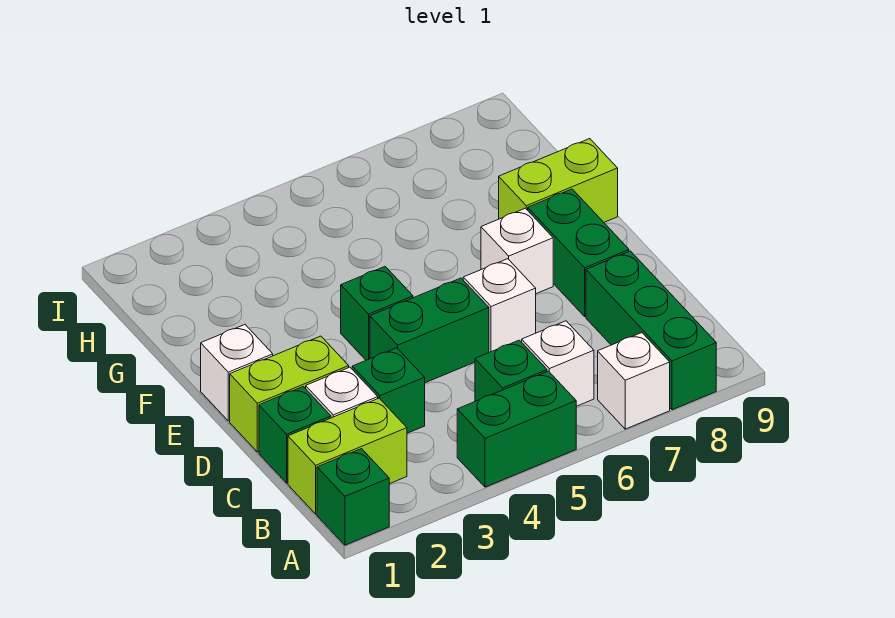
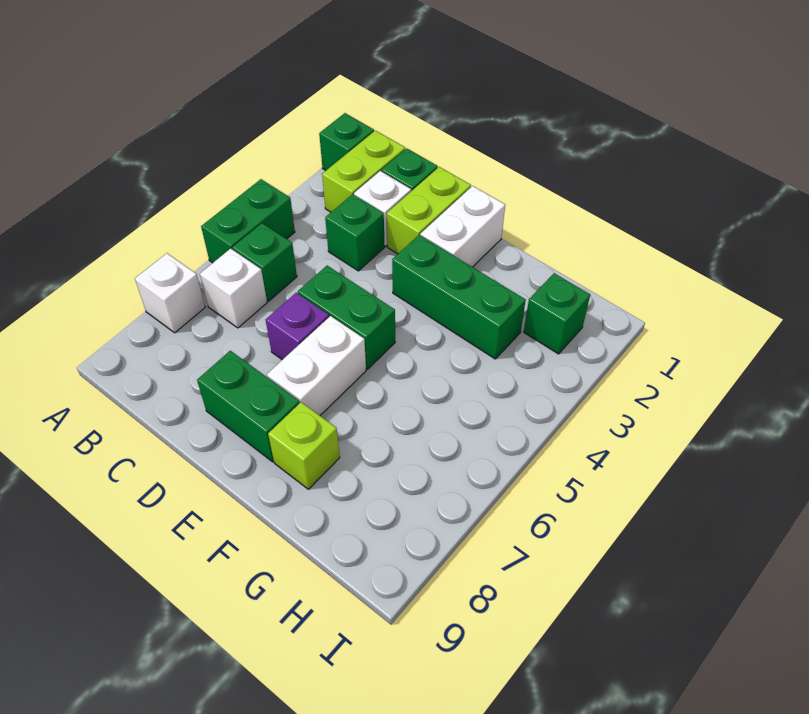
green 1x3 brick [586,251,716,410] -> green 1x3 brick moved to [392,235,526,359]
green 1x2 brick [370,278,489,383] -> green 1x2 brick turned to [298,266,395,369]
white 1x1 brick [463,259,536,352] -> purple 1x1 brick [266,293,329,360]
white 1x1 brick [201,325,273,421] -> white 1x2 brick [420,186,505,267]
green 1x1 brick [341,267,413,360] -> green 1x1 brick moved to [524,273,590,354]
white 1x1 brick [481,208,553,294] -> white 1x2 brick [267,316,366,415]
lime 1x2 brick [499,139,618,222] -> lime 1x1 brick [268,402,340,489]

